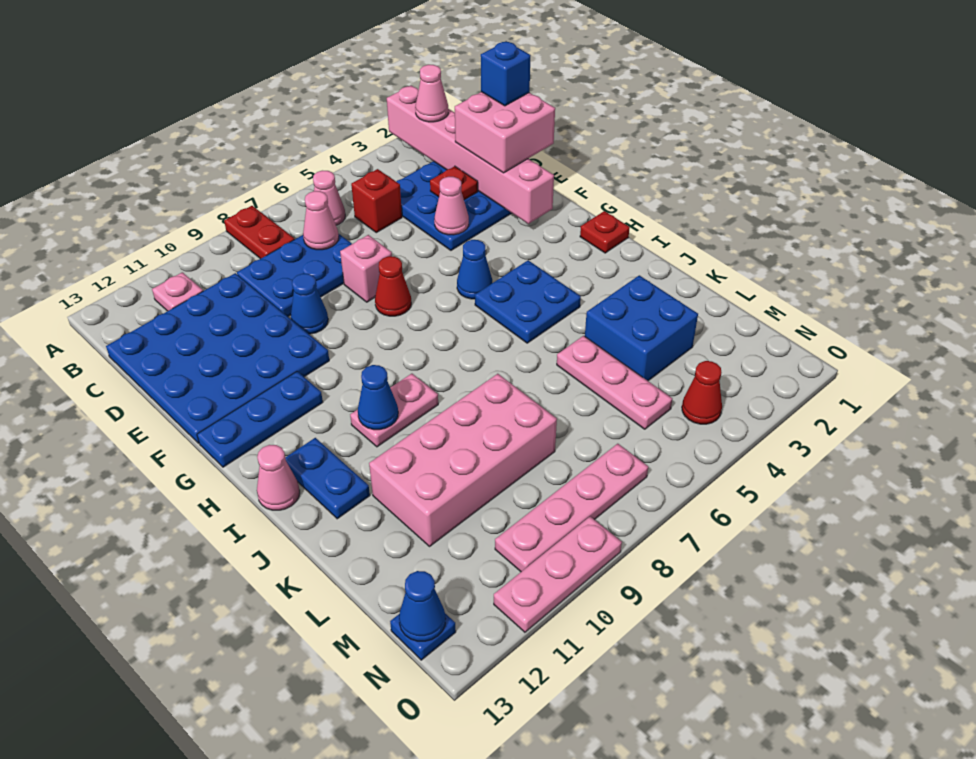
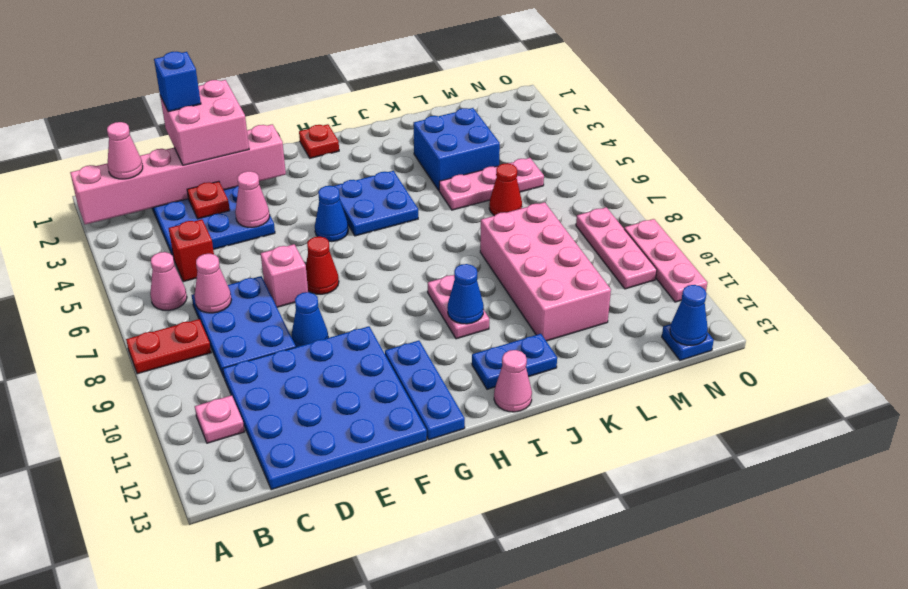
red 1x1 cone [682,361,722,424] -> red 1x1 cone moved to [489,163,522,216]
pink 1x4 plate [495,444,648,572] -> pink 1x3 plate [576,207,657,289]

